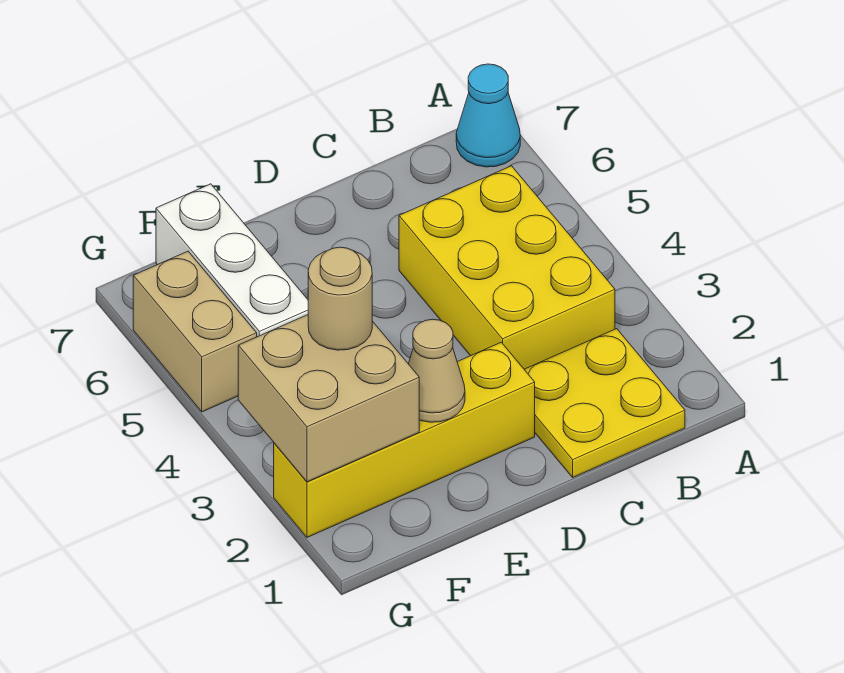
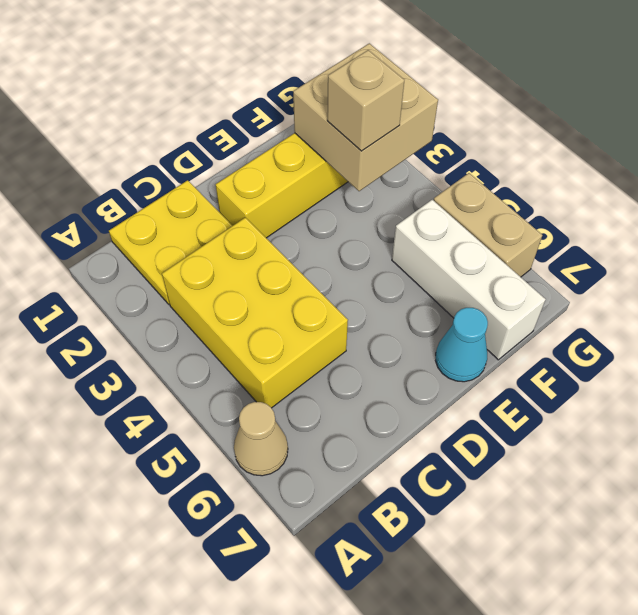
cyan 1x1 cone [456,64,520,167] -> cyan 1x1 cone moved to [436,308,488,382]
tan 1x1 cone [408,319,465,422] -> tan 1x1 cone moved to [234,402,288,476]
tan 1x1 round brick [308,247,372,350] -> tan 1x1 brick [327,50,404,151]

